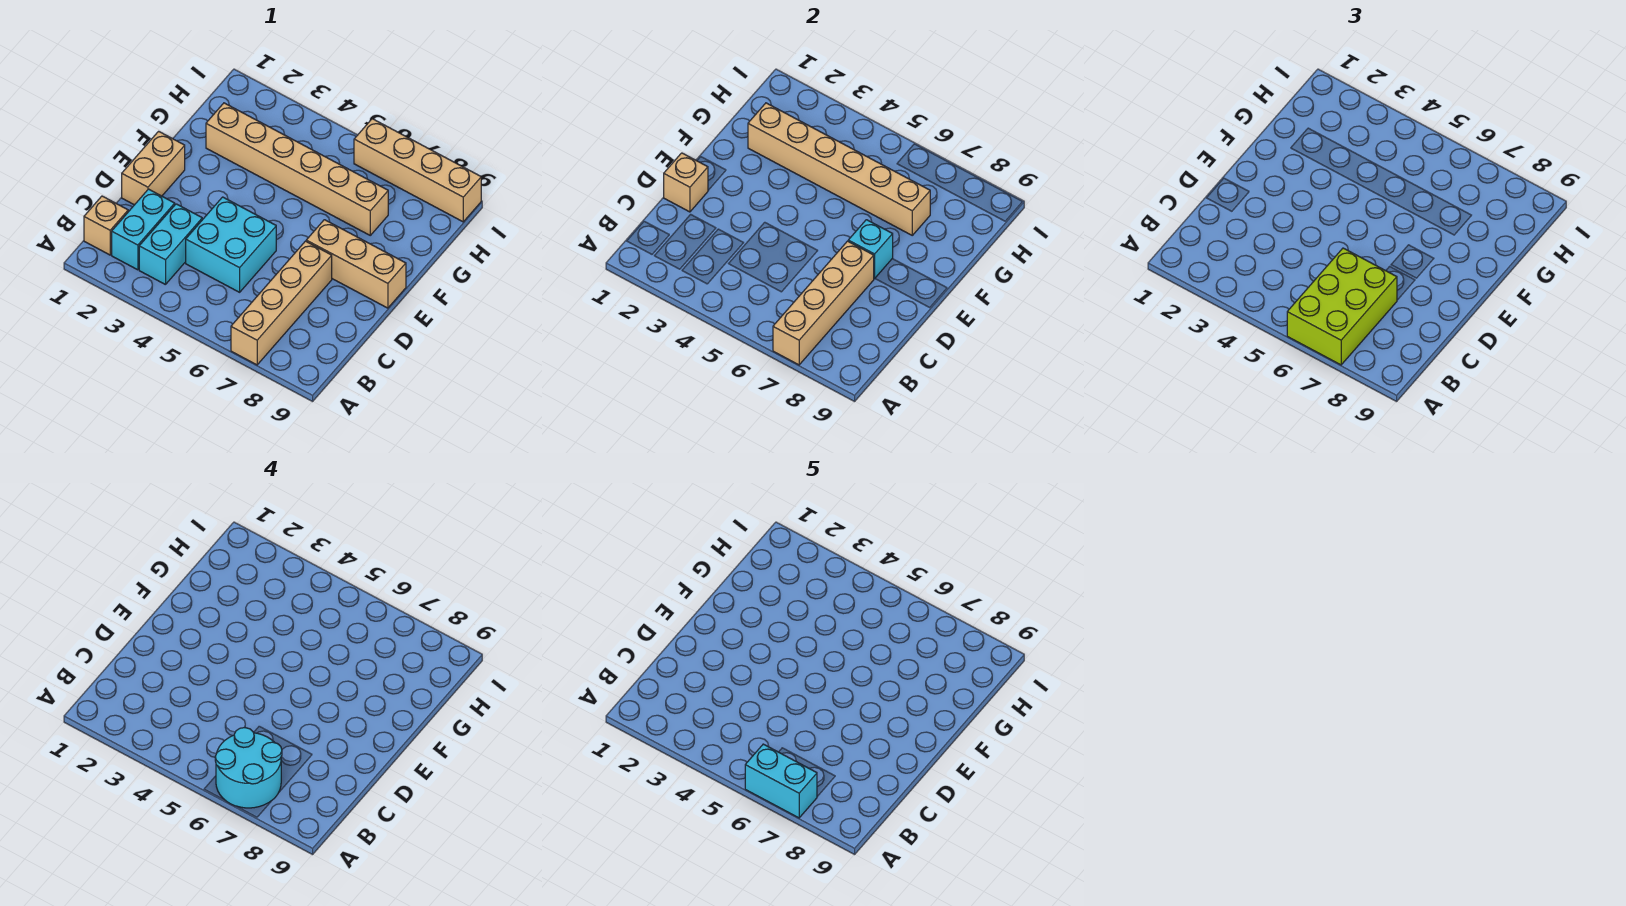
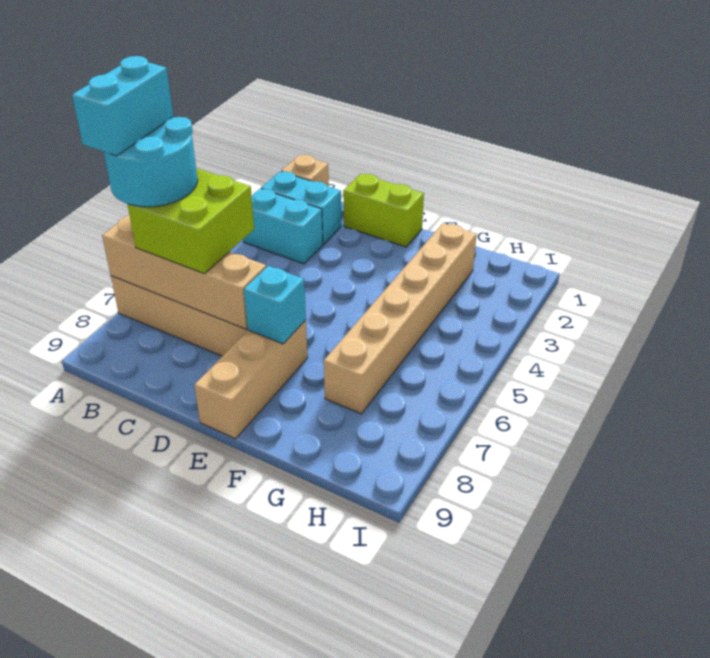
lime 2x3 brick [1287,248,1397,365] -> lime 2x2 brick [128,168,254,274]
cyan 2x2 brick [186,197,276,292] -> none
tan 1x2 brick [122,131,185,205] -> lime 1x2 brick [343,174,424,247]
tan 1x1 brick [664,153,708,212] -> none
tan 1x6 brick [748,103,930,235] -> none
tan 1x4 brick [354,119,481,222] -> none

